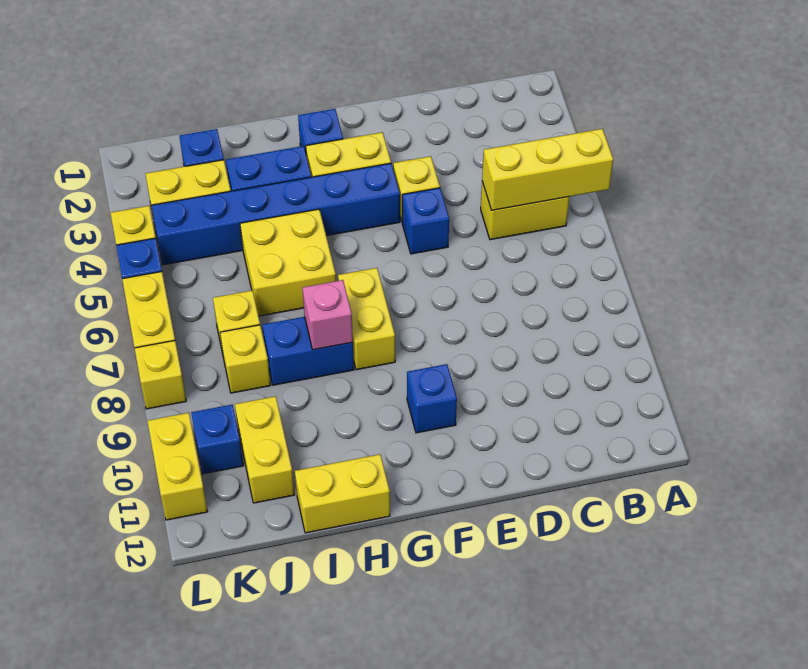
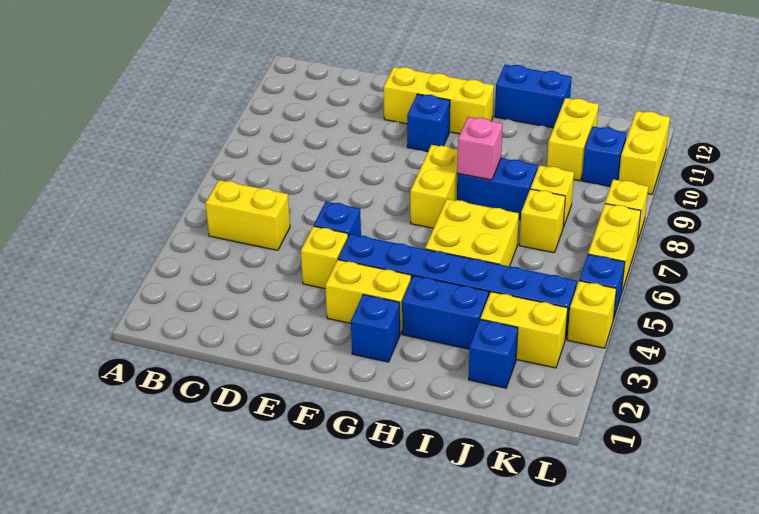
yellow 1x3 brick [482,129,613,210] -> yellow 1x3 brick moved to [384,67,494,134]
yellow 1x2 brick [295,454,390,533] -> blue 1x2 brick [495,65,572,128]

